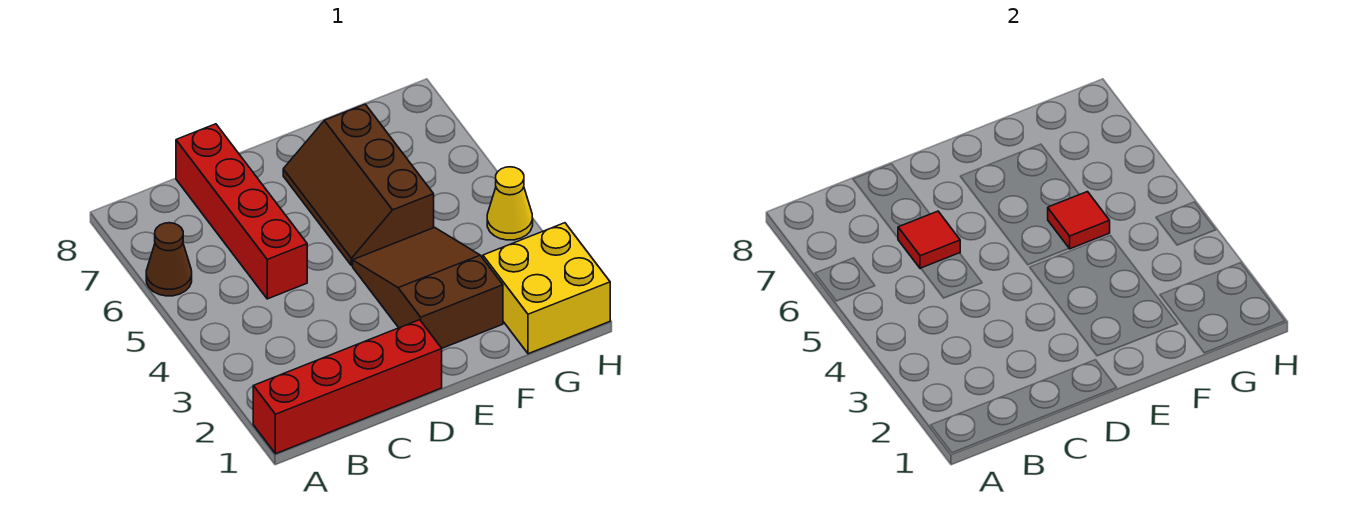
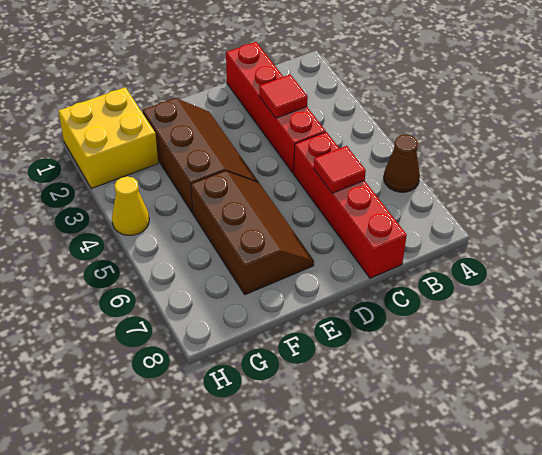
red 1x4 brick [253,320,442,454] -> red 1x4 brick turned to [226,42,326,173]
brown 2x3 slope [353,227,503,348] -> brown 2x3 slope turned to [142,98,258,213]
red 1x1 tile [1048,192,1110,249] -> red 1x1 tile moved to [259,74,308,118]

